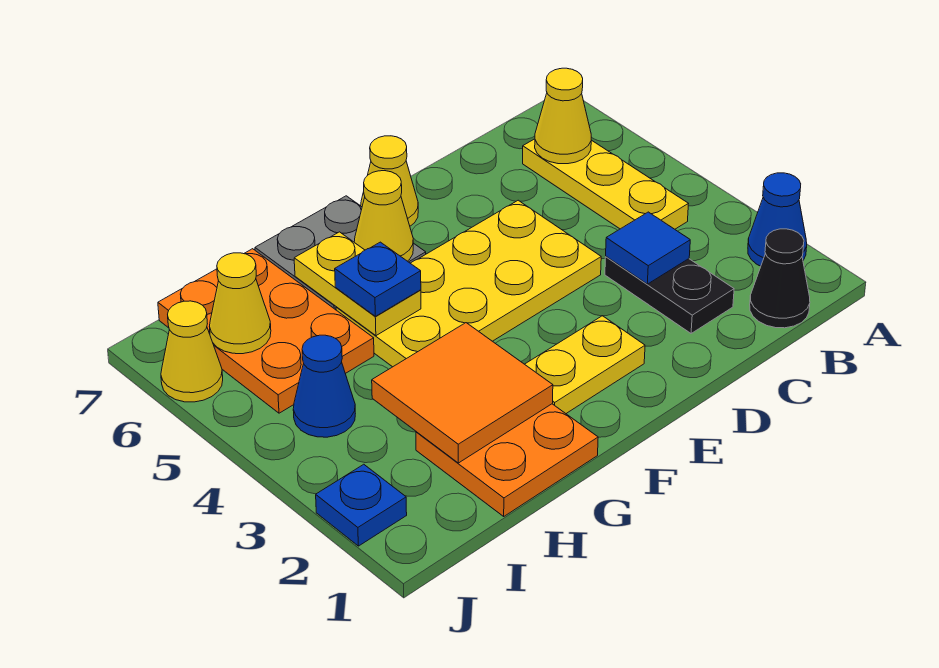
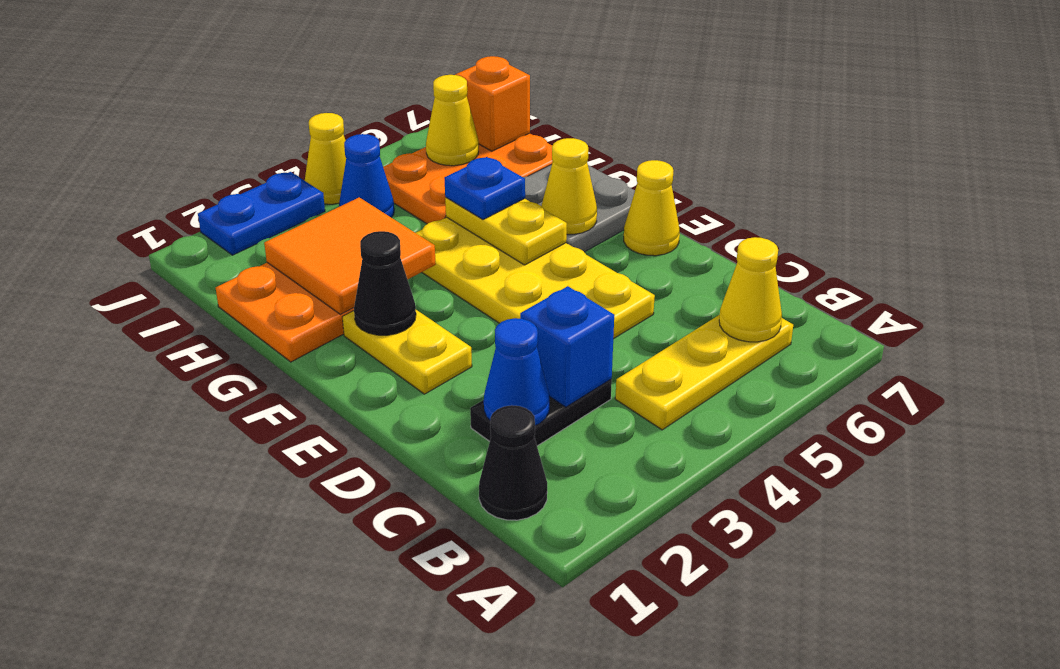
blue 1x1 cone [748,173,807,266] -> blue 1x1 cone moved to [484,318,549,426]
blue 1x1 tile [606,212,690,284] -> blue 1x1 brick [520,286,614,407]
none -> black 1x1 cone [354,231,416,335]
yellow 1x2 plate [294,232,421,336] -> yellow 1x2 plate turned to [445,198,567,265]
none -> orange 1x1 brick [455,56,530,151]
blue 1x1 plate [316,464,407,546] -> blue 1x2 plate [198,172,325,255]
yellow 1x1 cone [161,301,223,402] -> yellow 1x1 cone moved to [305,113,346,204]

